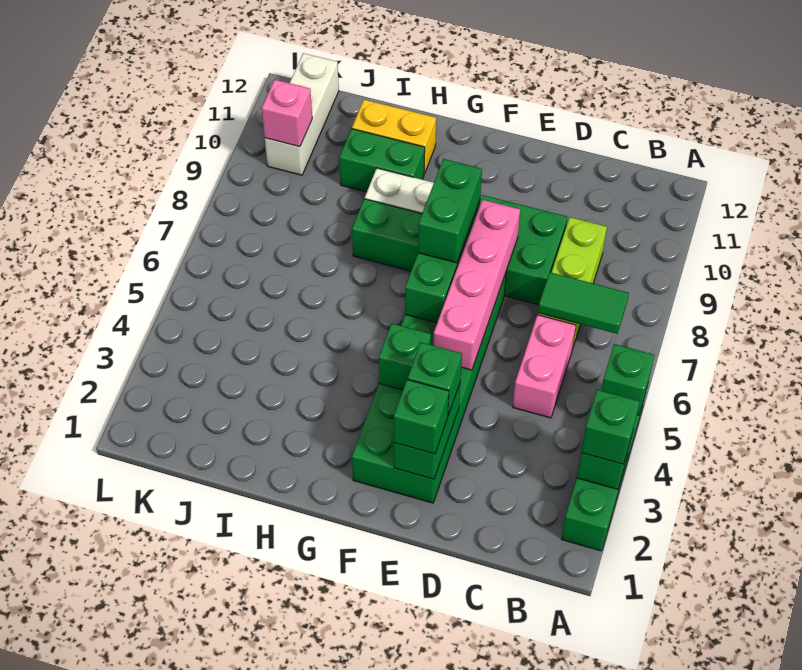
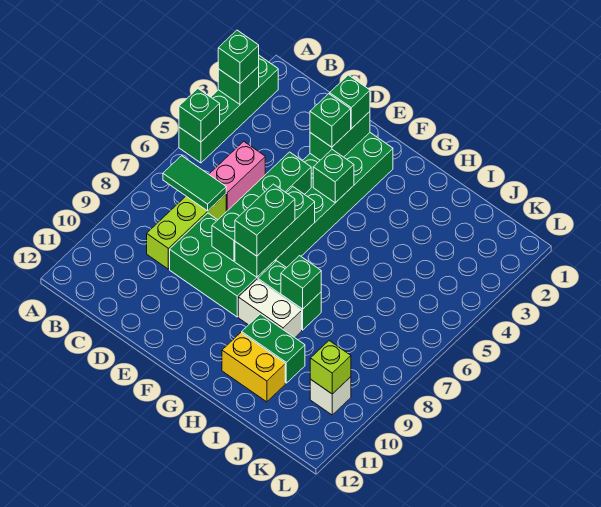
pink 1x4 brick [433,200,520,370] -> green 1x4 brick [212,152,311,261]
none -> green 1x1 brick [281,256,321,309]
white 1x3 brick [265,53,339,175] -> white 1x1 brick [310,377,351,415]
pink 1x1 brick [262,80,312,147] -> lime 1x1 brick [310,341,351,394]

